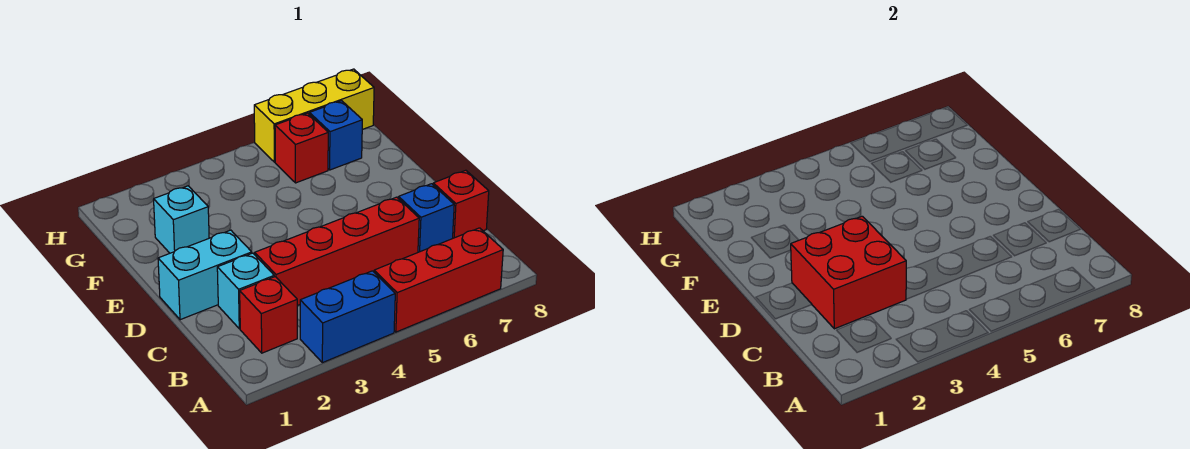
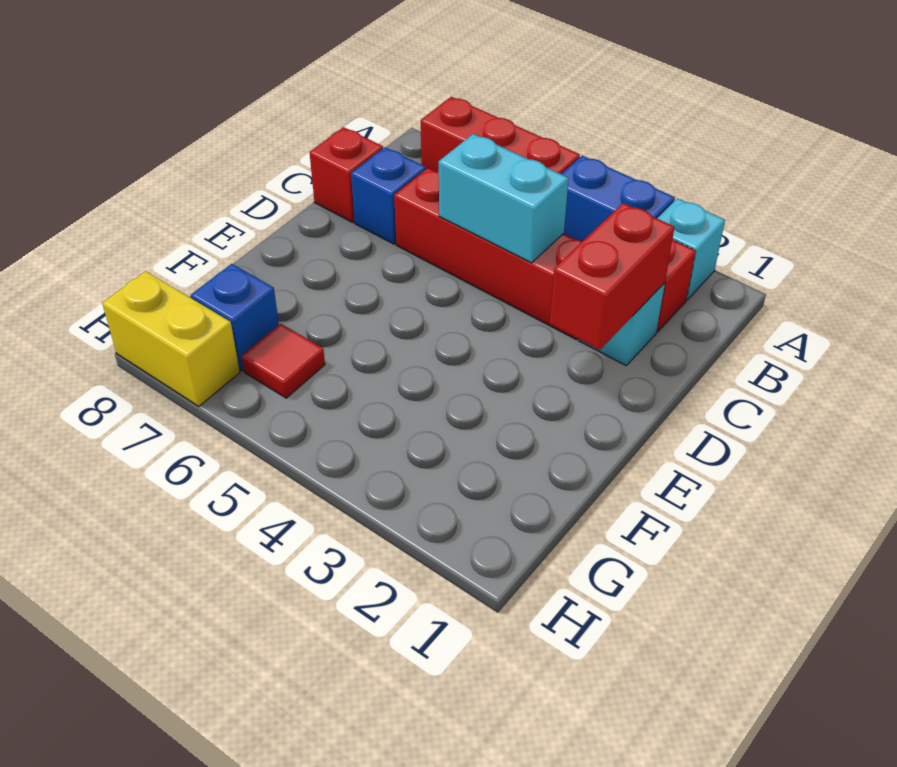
red 2x2 brick [791,216,906,329] -> red 1x2 brick [550,203,675,350]
cyan 1x2 brick [158,230,252,320] -> cyan 1x2 brick moved to [439,134,569,263]
cyan 1x1 brick [154,186,209,253] -> cyan 1x1 brick moved to [657,198,725,300]
red 1x1 brick [275,113,328,183] -> red 1x1 tile [241,324,325,398]
yellow 1x3 brick [254,69,374,162] -> yellow 1x2 brick [102,271,240,406]

